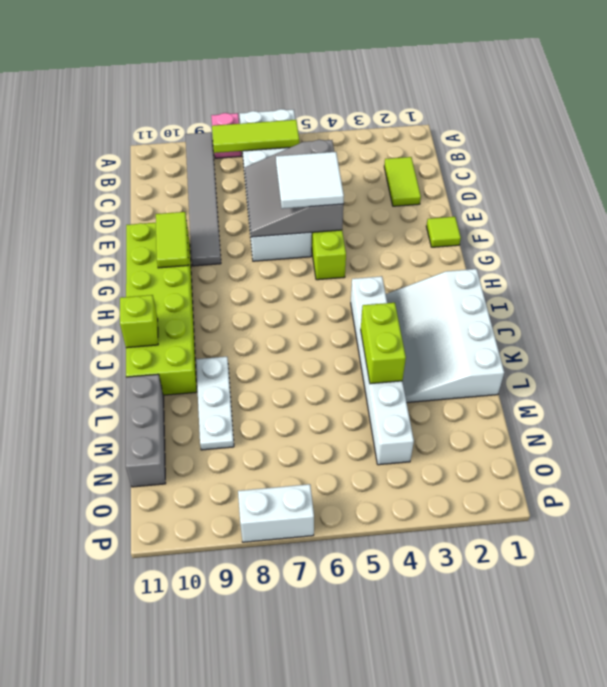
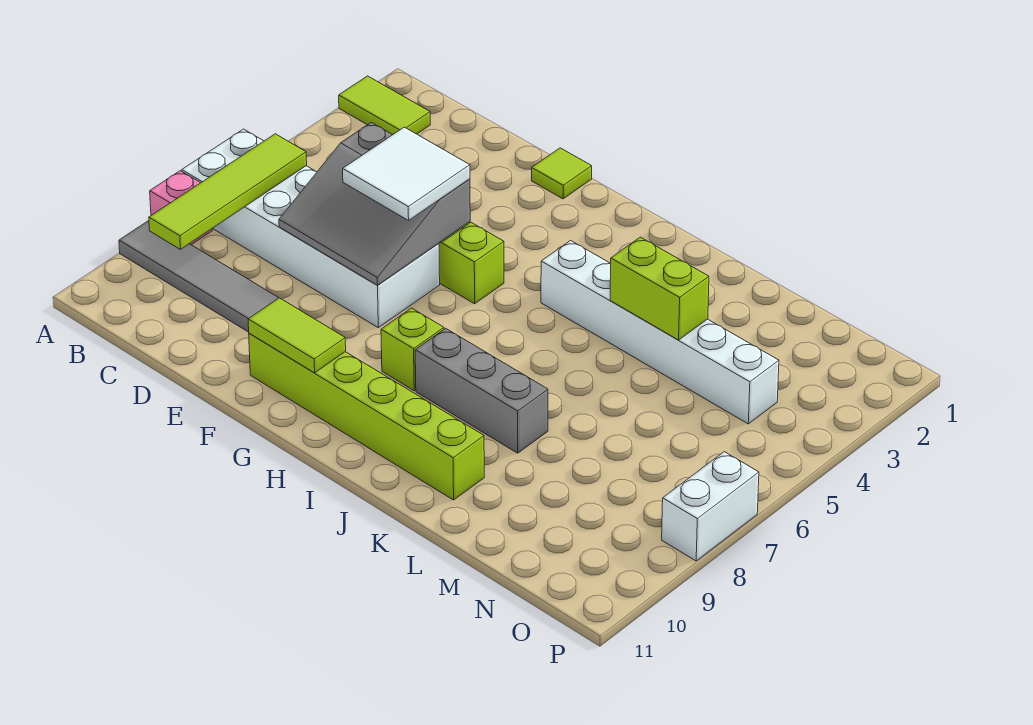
lime 1x3 tile [212,120,299,153] -> lime 1x4 tile [149,134,307,249]
lime 1x2 tile [384,157,421,206] -> lime 1x2 tile moved to [339,76,430,135]
lime 2x6 brick [126,223,197,395] -> lime 1x6 brick [249,333,484,500]
white 3x4 slope [386,269,504,402] -> none
lime 1x1 brick [120,295,158,348] -> lime 1x1 brick moved to [381,308,444,390]
white 1x3 plate [196,357,234,450] -> none
grey 1x3 brick [126,374,166,487] -> grey 1x3 brick moved to [415,328,548,453]

